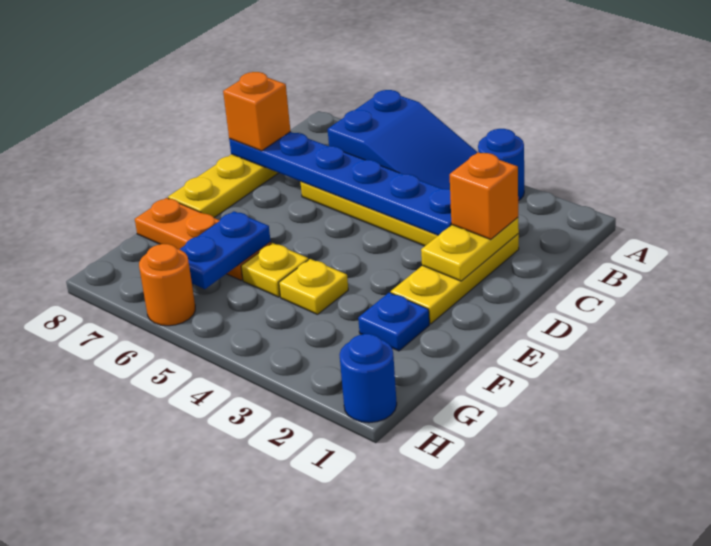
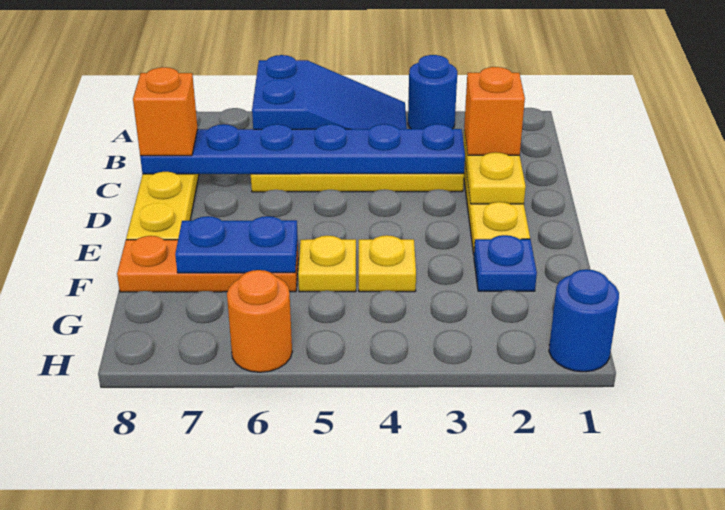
blue 1x2 plate [179,211,271,289] -> blue 1x2 plate turned to [175,216,298,273]

